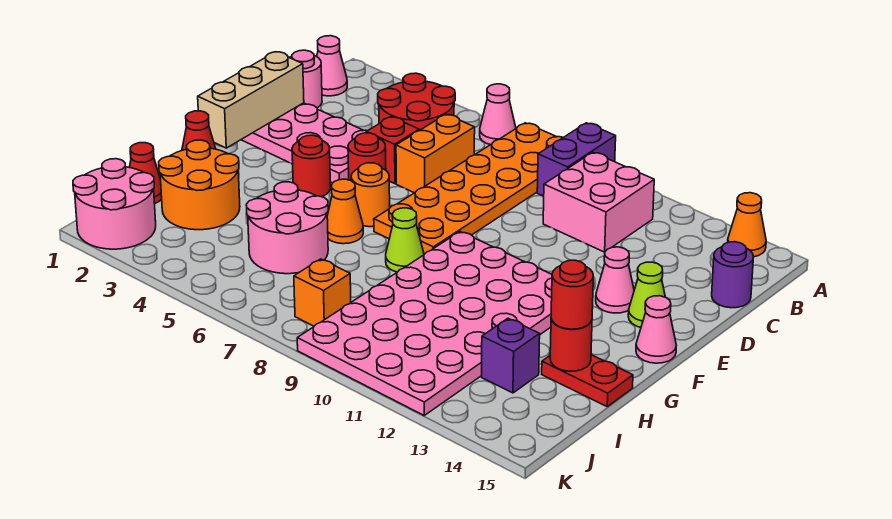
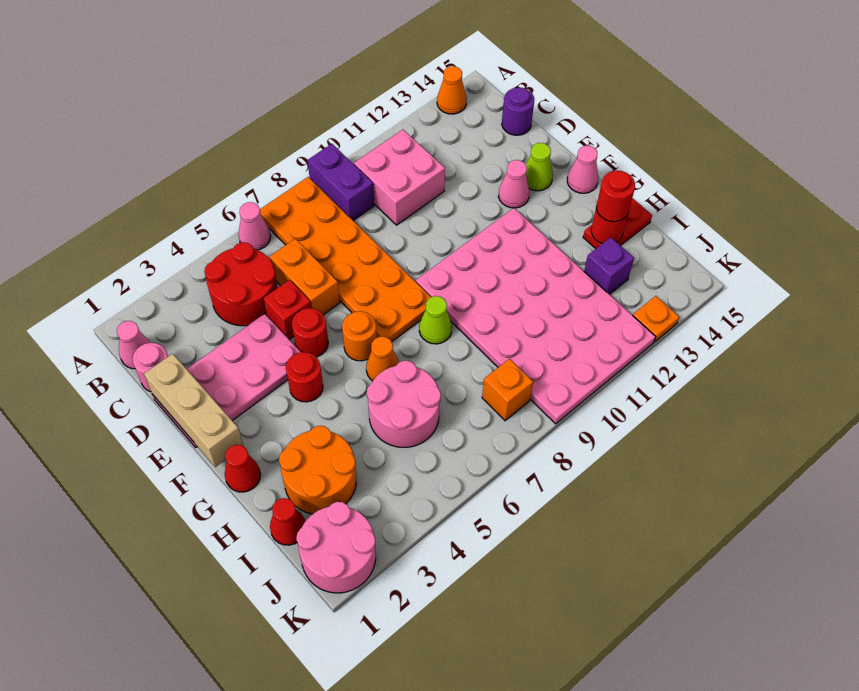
none -> orange 1x1 plate [633,296,679,342]

